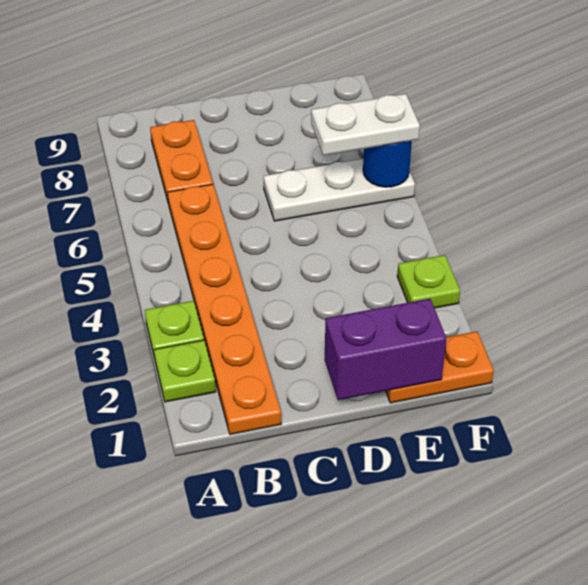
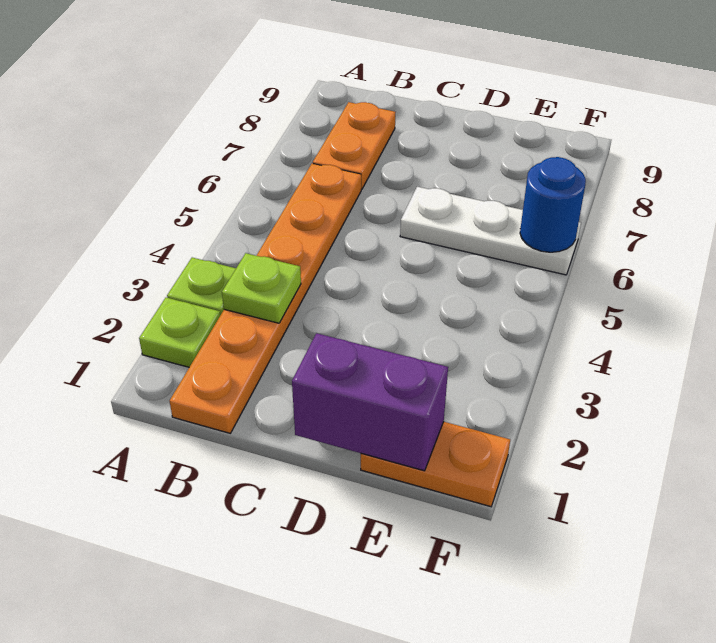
white 1x2 plate [311,94,420,156] -> none
lime 1x1 plate [397,255,460,308] -> lime 1x1 plate moved to [222,253,301,323]

